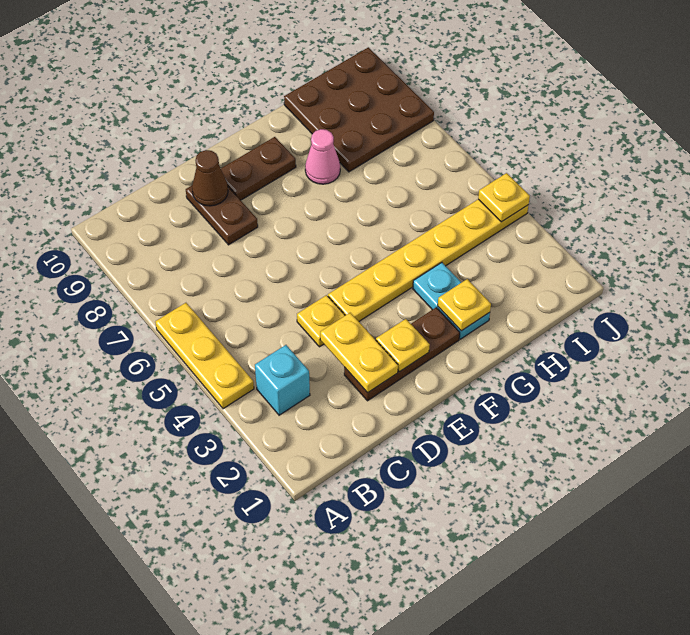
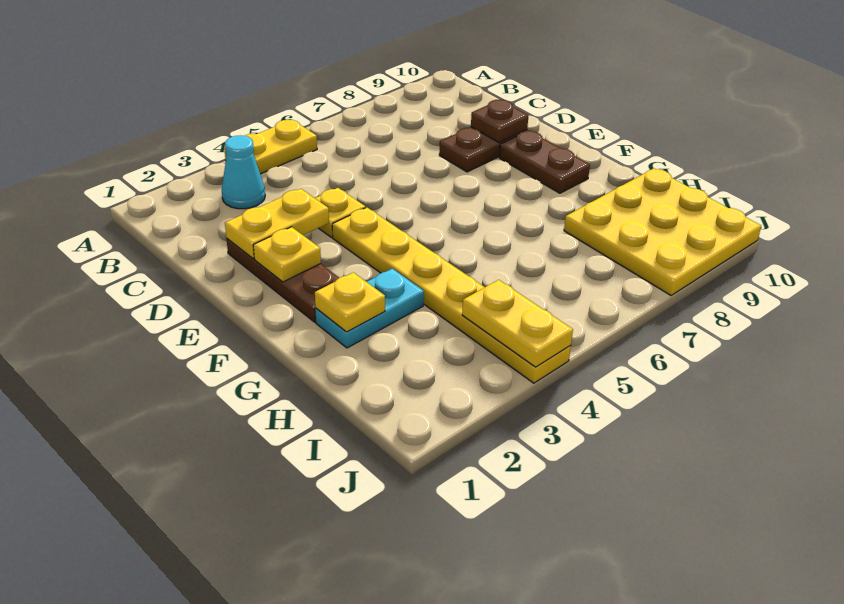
yellow 1x3 plate [155,303,254,409] -> yellow 1x2 plate [224,120,317,174]
cyan 1x1 brick [255,345,310,415] -> cyan 1x1 cone [222,135,265,209]
brown 1x1 cone [192,150,228,206] -> brown 1x1 plate [471,99,529,143]
pink 1x1 cone [305,129,340,184] -> none
brown 3x3 plate [284,47,434,172] -> yellow 3x3 plate [564,168,761,295]
yellow 1x1 plate [478,173,530,222] -> yellow 1x2 plate [462,280,573,367]

